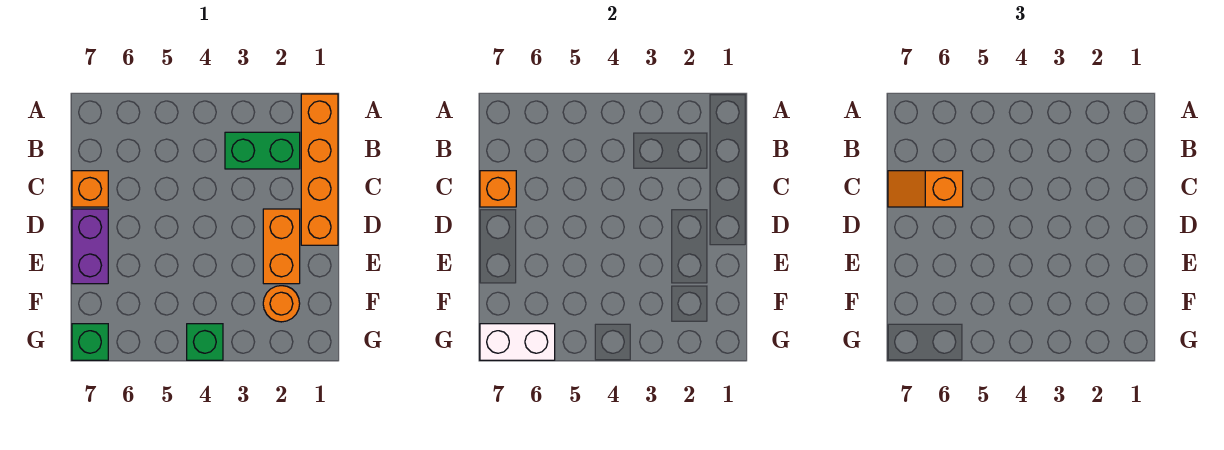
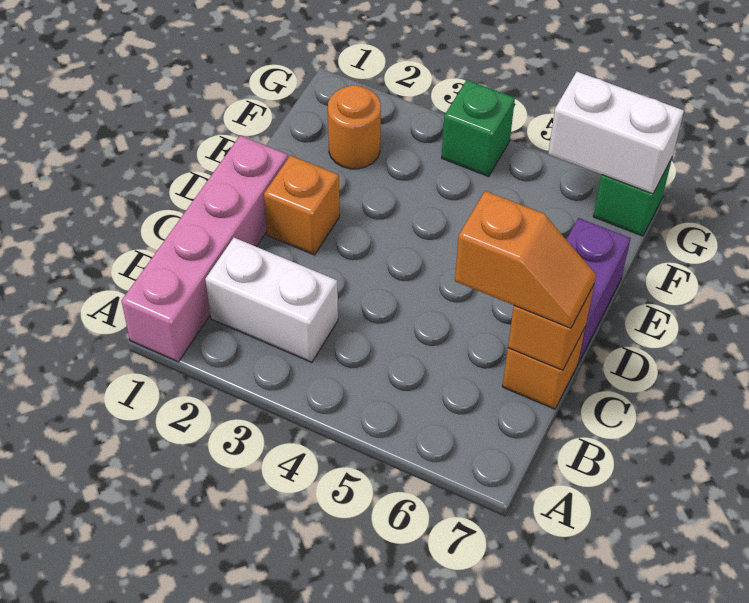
orange 1x4 brick [301,94,338,245] -> pink 1x4 brick [122,136,288,362]
green 1x2 brick [225,132,300,169] -> white 1x2 brick [205,238,338,362]
orange 1x2 brick [263,209,300,284] -> orange 1x1 brick [264,156,340,255]

